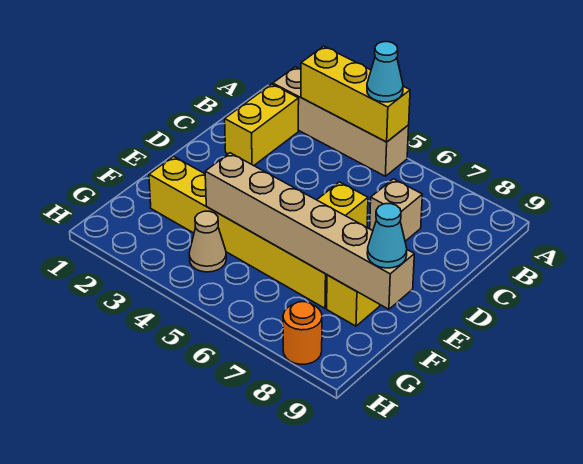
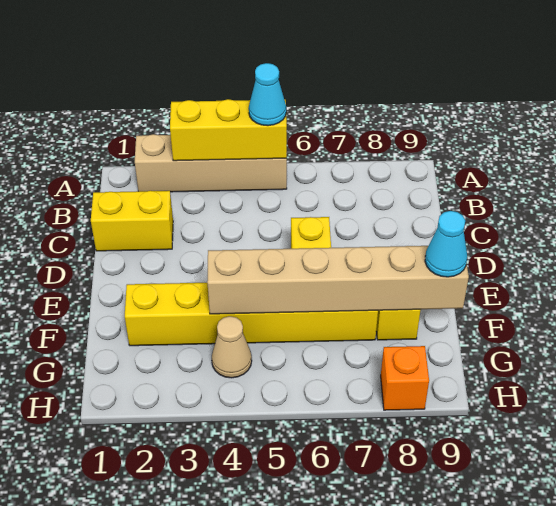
yellow 1x2 brick [225,84,299,166] -> yellow 1x2 brick turned to [91,191,173,251]
tan 1x1 brick [370,179,422,241] -> none
orange 1x1 round brick [283,302,322,364] -> orange 1x1 brick [381,346,429,410]

